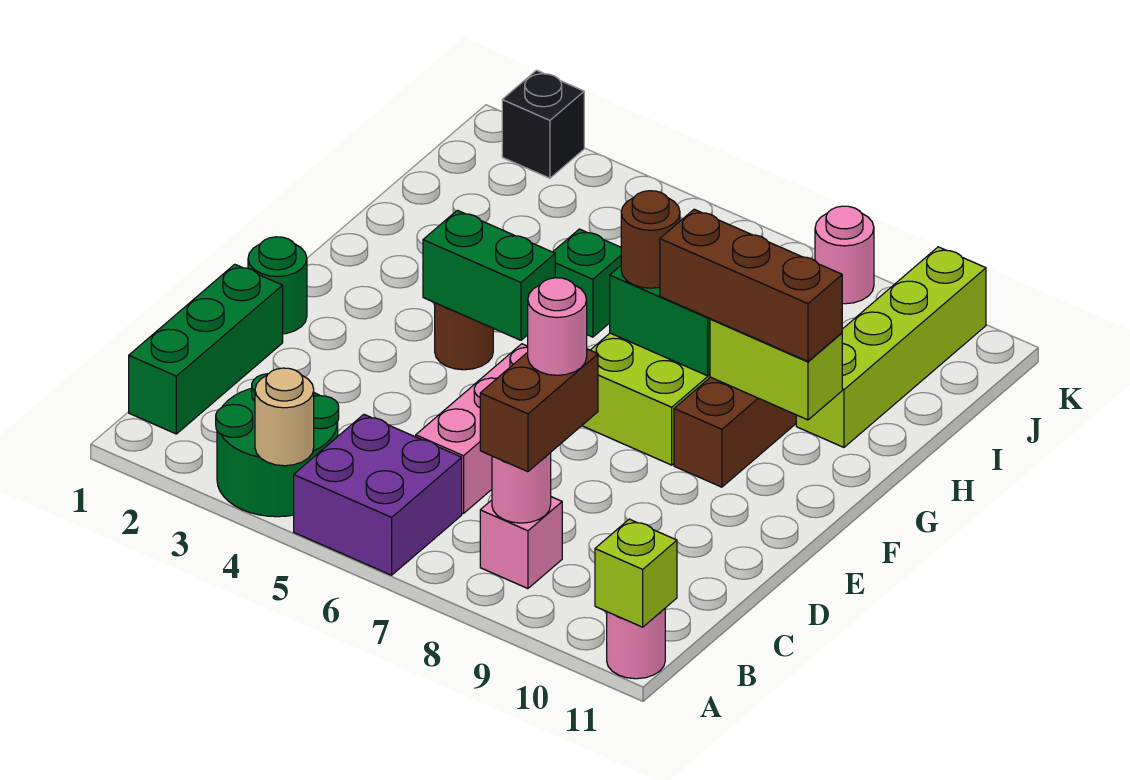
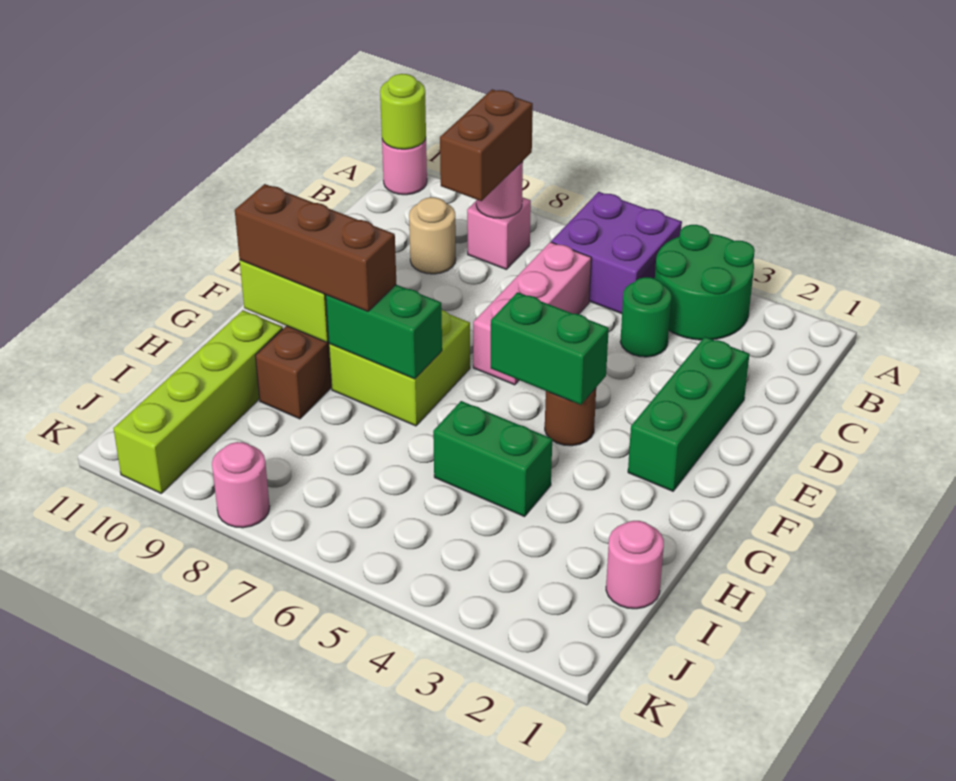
tan 1x1 round brick [255,368,314,466] -> tan 1x1 round brick moved to [409,197,456,274]
lime 1x1 brick [595,519,677,627] -> lime 1x1 round brick [380,74,426,149]
green 1x3 brick [129,264,283,434] -> green 1x3 brick moved to [628,337,749,491]
pink 1x1 round brick [528,278,587,375] -> pink 1x1 round brick moved to [606,521,664,609]
green 1x1 round brick [248,237,307,334] -> green 1x1 round brick moved to [620,277,671,357]
brown 1x1 round brick [621,191,680,288] -> none
green 1x1 brick [553,229,621,337] -> green 1x2 brick [433,401,552,517]
black 1x1 brick [502,70,584,178] -> none

